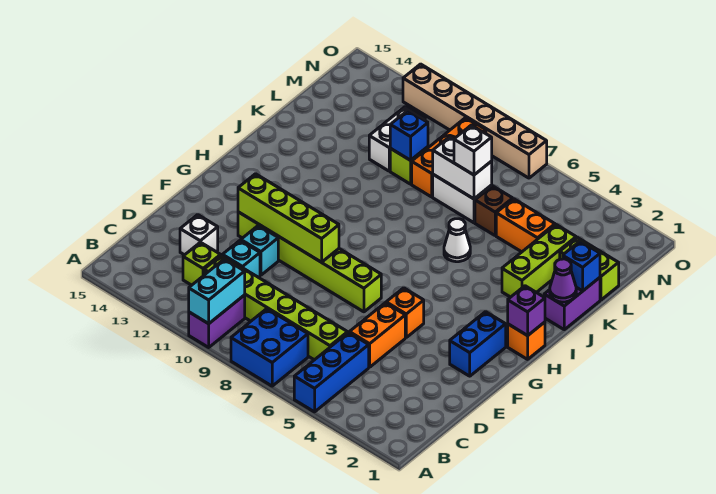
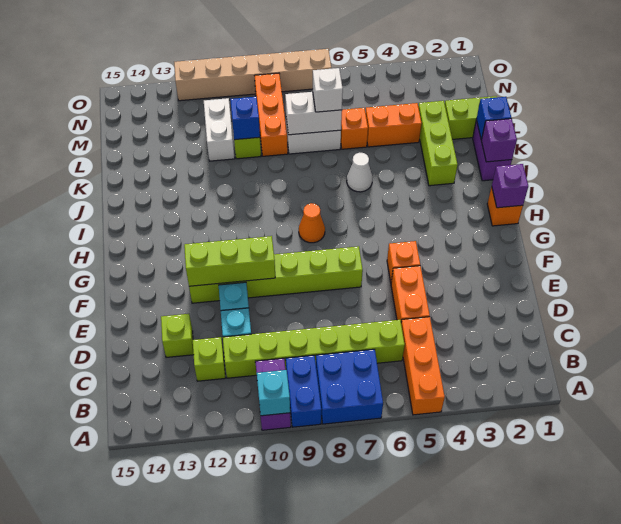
blue 1x3 brick [294,332,369,412] -> orange 1x3 brick [401,317,445,415]
cyan 1x2 brick [189,259,245,324] -> cyan 1x1 brick [257,370,290,416]
white 1x1 brick [180,215,218,255] -> lime 1x1 brick [161,314,194,357]
blue 1x2 brick [450,312,506,376] -> blue 1x2 brick moved to [286,355,321,427]
lime 1x4 brick [238,174,339,262] -> lime 1x3 brick [184,236,275,286]
none -> orange 1x1 cone [299,203,325,243]
purple 1x1 cone [550,259,576,302] -> purple 1x1 brick [481,119,517,162]
brown 1x1 brick [475,186,513,235] -> orange 1x1 brick [341,108,368,149]

